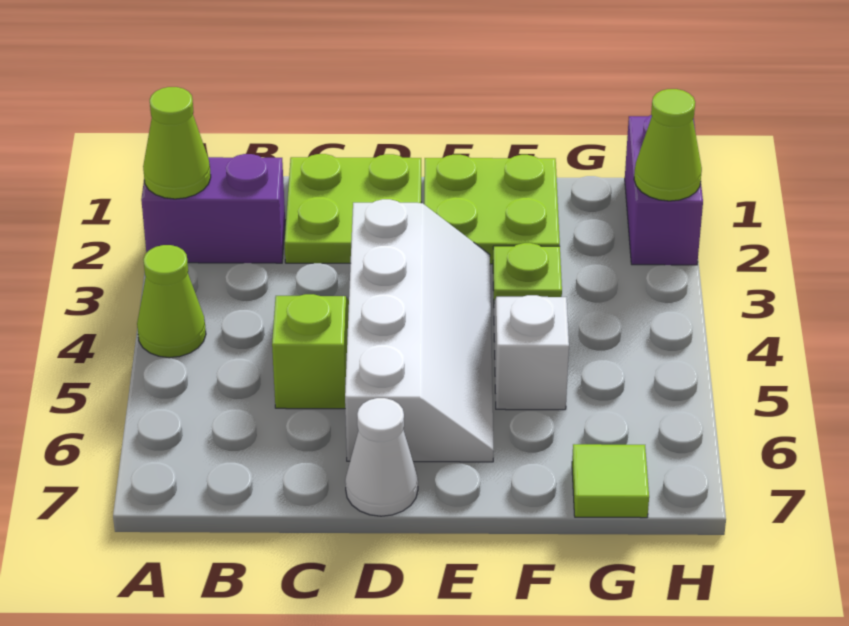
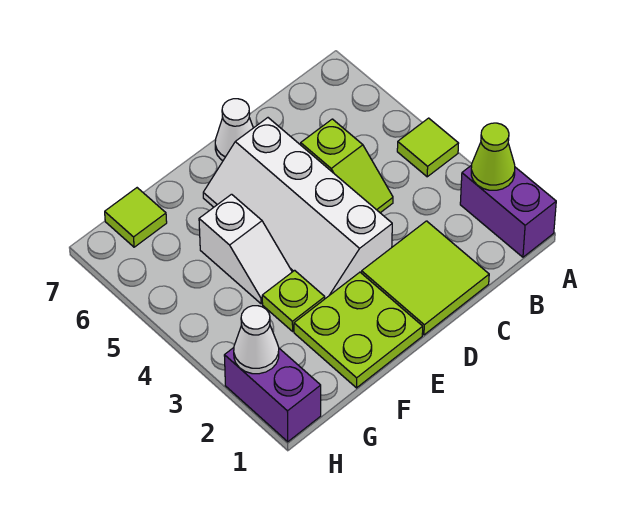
purple 1x2 brick [141,154,285,263] -> purple 1x2 brick turned to [460,166,556,257]
lime 1x1 cone [137,245,206,358] -> lime 1x1 tile [397,118,459,177]
lime 2x2 plate [285,154,421,263] -> lime 2x2 tile [362,221,489,335]
lime 1x1 cone [634,89,702,201] -> white 1x1 cone [234,306,279,374]

